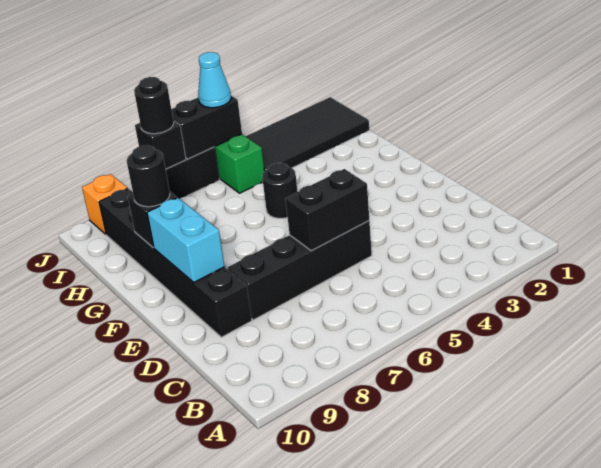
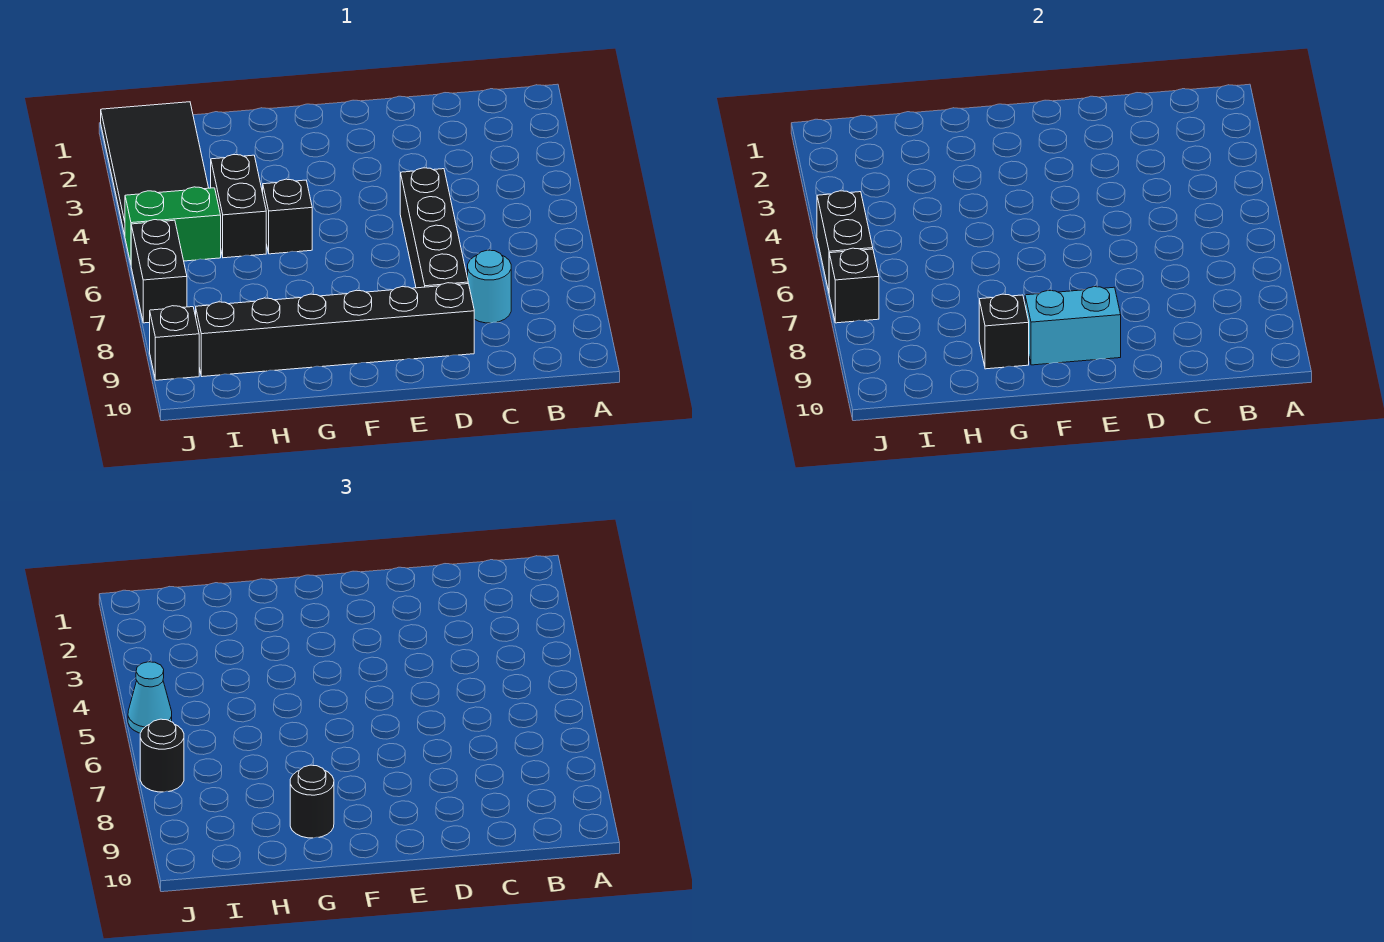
none -> cyan 1x1 round brick [468,250,511,323]
black 1x2 brick [285,169,369,251] -> black 1x2 brick moved to [211,154,266,258]
black 1x1 round brick [262,163,298,218] -> black 1x1 brick [263,179,312,254]
orange 1x1 brick [82,174,127,234] -> black 1x1 brick [150,306,199,380]

